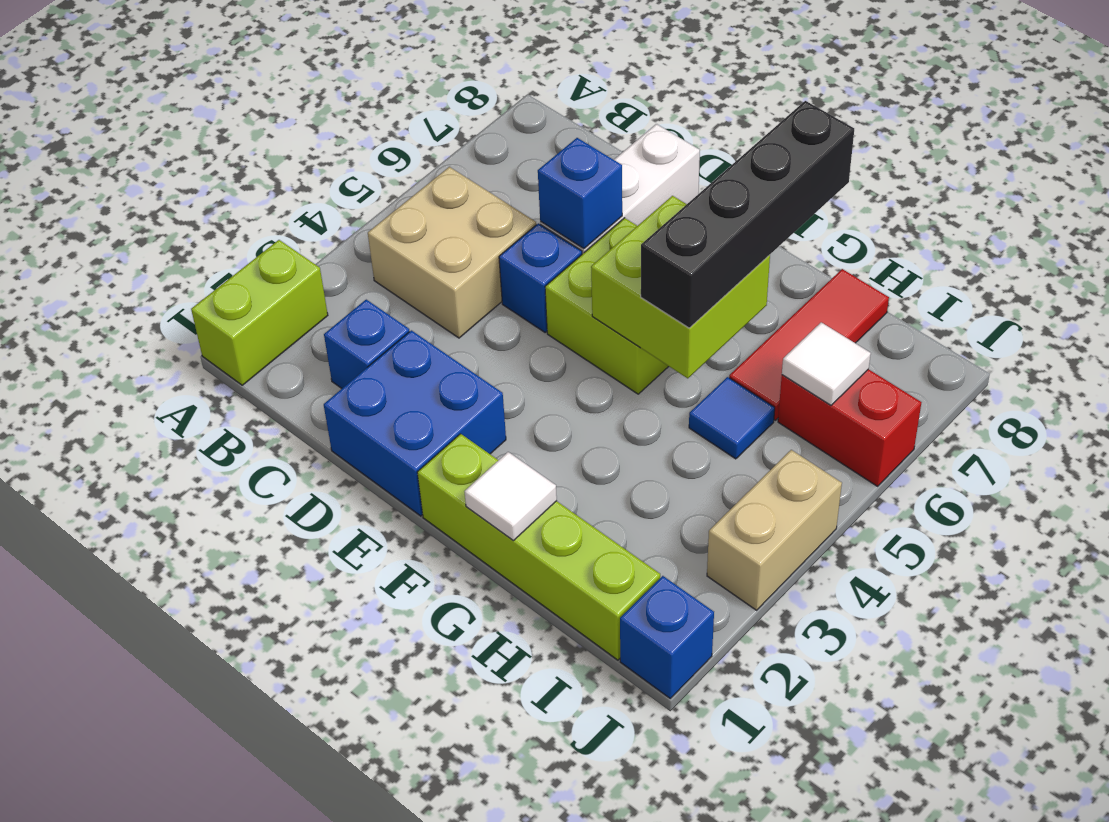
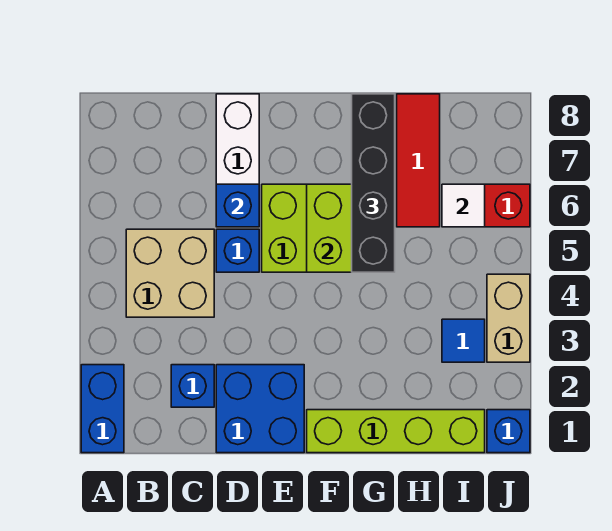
lime 1x2 brick [191,240,328,385] -> blue 1x2 brick [81,365,124,453]
white 1x1 tile [464,452,557,541] -> none
blue 1x1 tile [689,377,775,459] -> blue 1x1 tile moved to [442,319,485,362]

